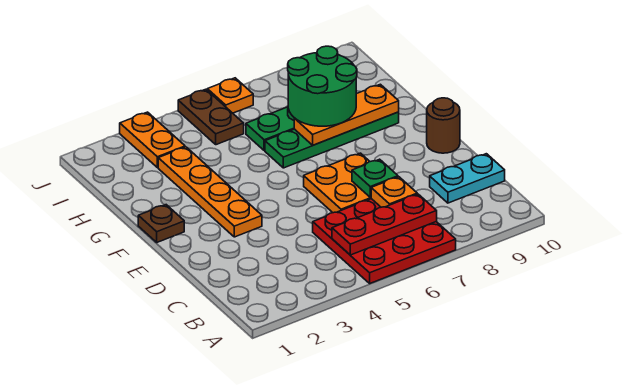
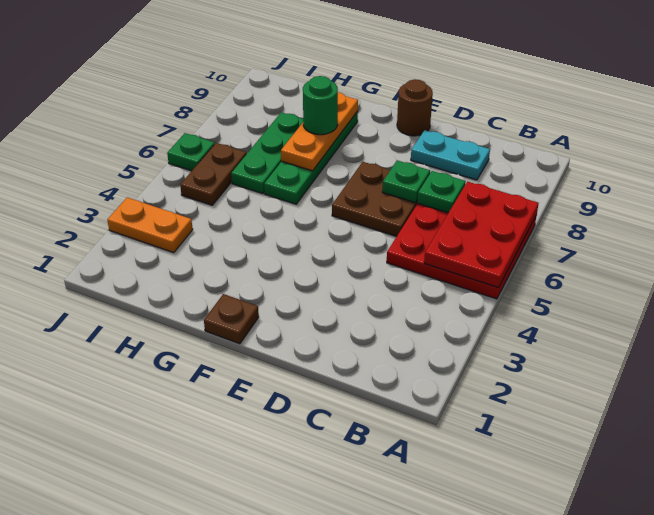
red 1x3 plate [332,194,437,255] -> red 2x3 plate [424,182,539,288]
orange 1x1 plate [371,177,417,207] -> green 1x1 plate [417,171,466,213]
cyan 1x2 plate [430,154,505,203] -> cyan 1x2 plate turned to [411,130,490,180]
orange 2x2 plate [304,153,371,213] -> brown 2x2 plate [332,162,418,236]
orange 1x4 plate [158,147,262,237] -> none
green 2x2 round brick [288,46,357,126] -> green 1x1 round brick [303,76,338,135]
brown 1x2 plate [178,89,244,145] -> brown 1x2 plate turned to [180,143,247,205]
orange 1x1 plate [207,78,253,113] -> green 1x1 plate [167,133,215,171]

